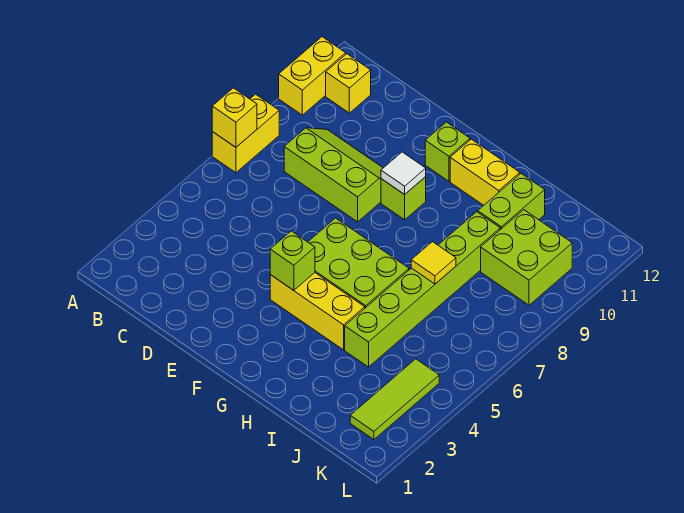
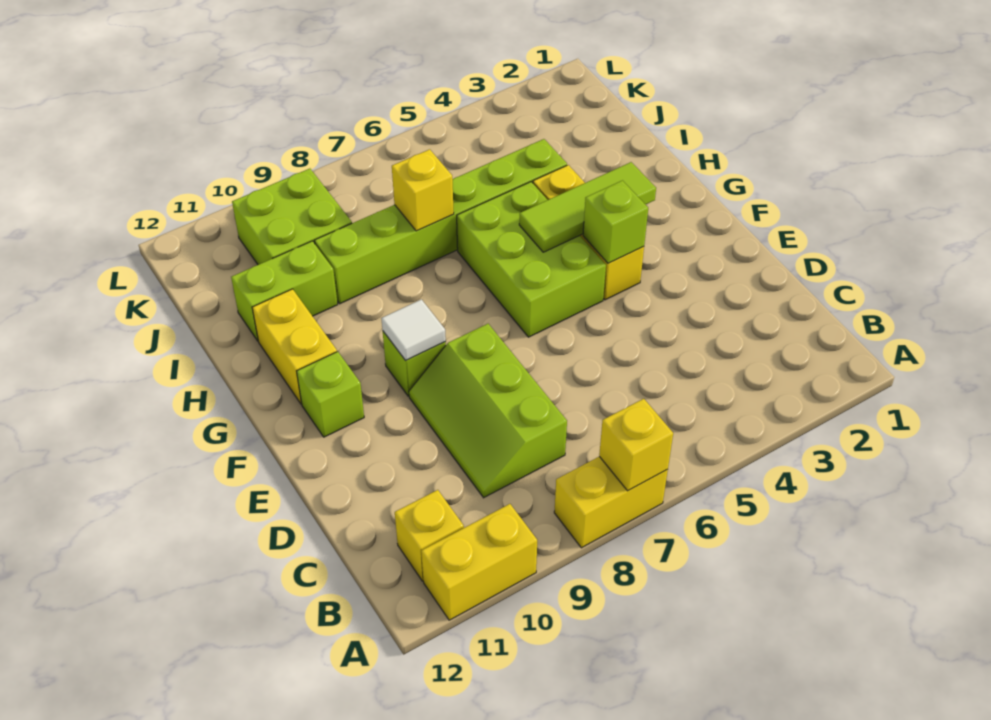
yellow 1x1 tile [411,242,456,284] -> yellow 1x1 brick [392,149,454,231]
lime 1x3 tile [350,359,439,440] -> lime 1x3 tile moved to [519,162,656,252]

